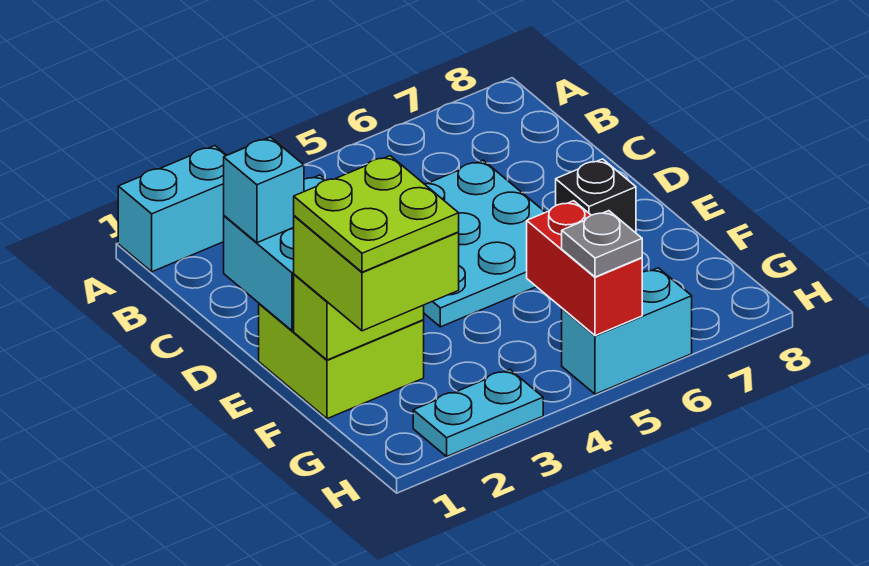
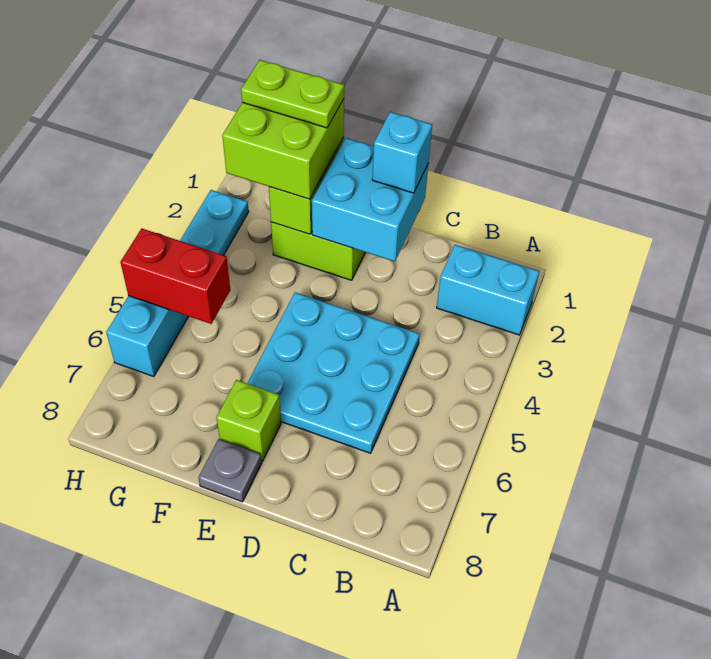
cyan 1x2 brick [118,146,227,272] -> cyan 1x2 brick turned to [437,245,539,335]
black 1x1 brick [556,159,636,233] -> lime 1x1 brick [216,380,281,461]
lime 2x2 plate [294,156,459,272] -> lime 1x2 plate [241,60,344,128]
grey 1x1 plate [562,211,642,277] -> grey 1x1 plate moved to [198,439,262,502]

